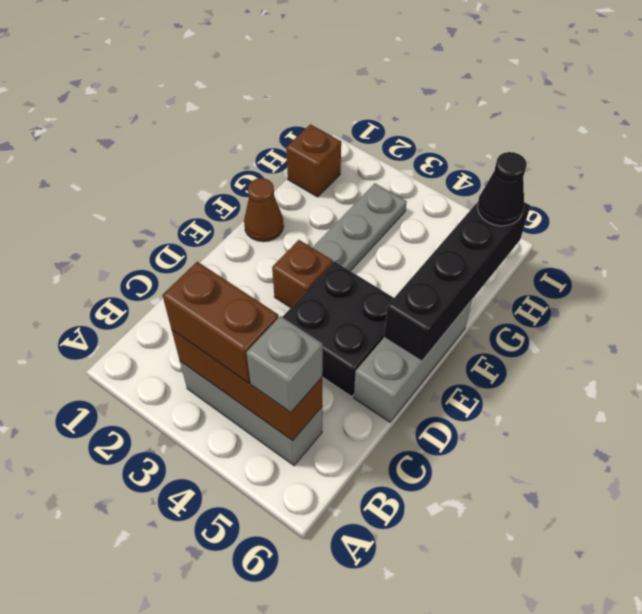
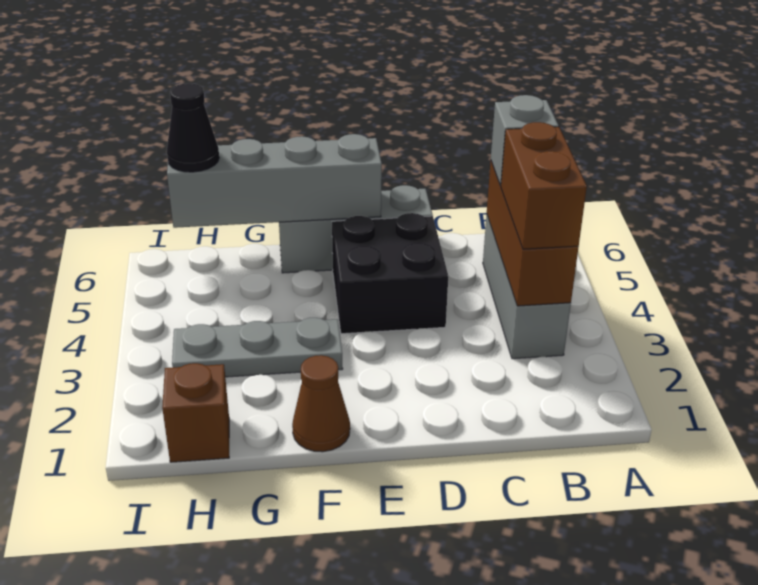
brown 1x1 brick [272,240,333,308] -> none
black 1x4 brick [384,202,530,361] -> grey 1x4 brick [167,134,382,228]

